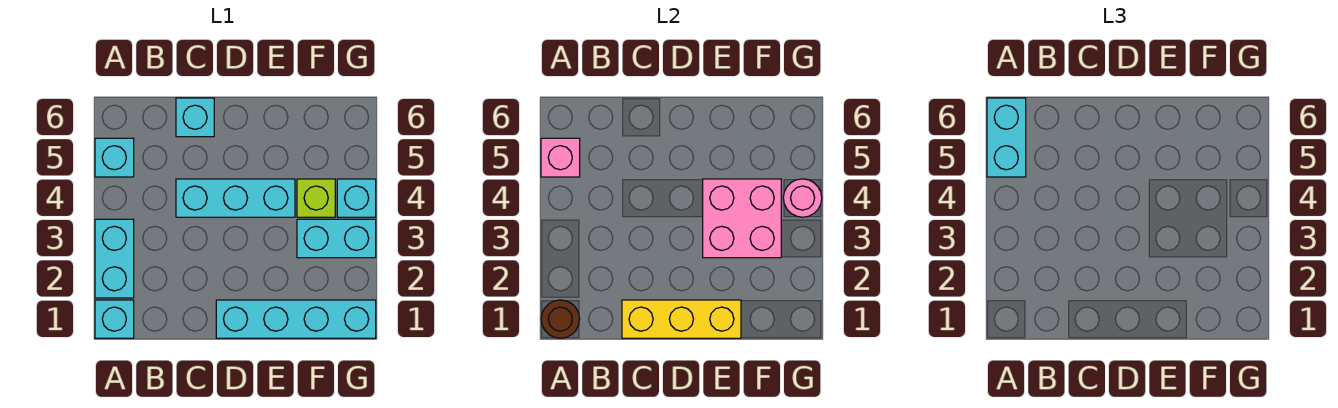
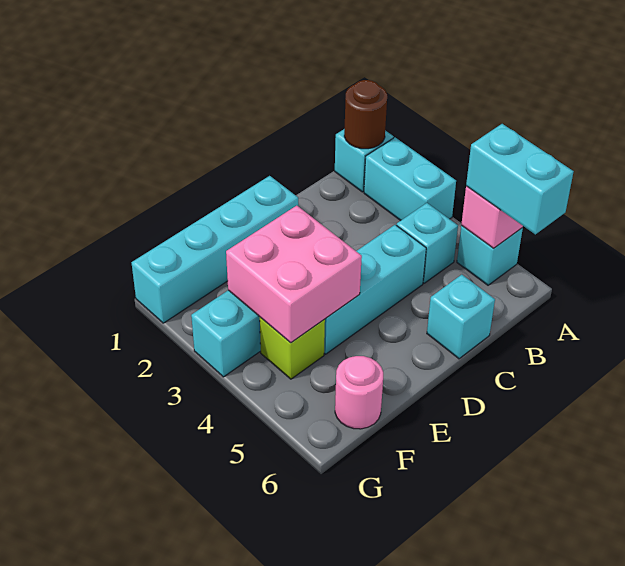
yellow 1x3 brick [622,300,741,338] -> none
cyan 1x1 brick [337,179,376,217] -> cyan 1x1 brick moved to [397,203,458,283]
pink 1x1 round brick [783,179,822,217] -> pink 1x1 round brick moved to [335,356,383,429]

